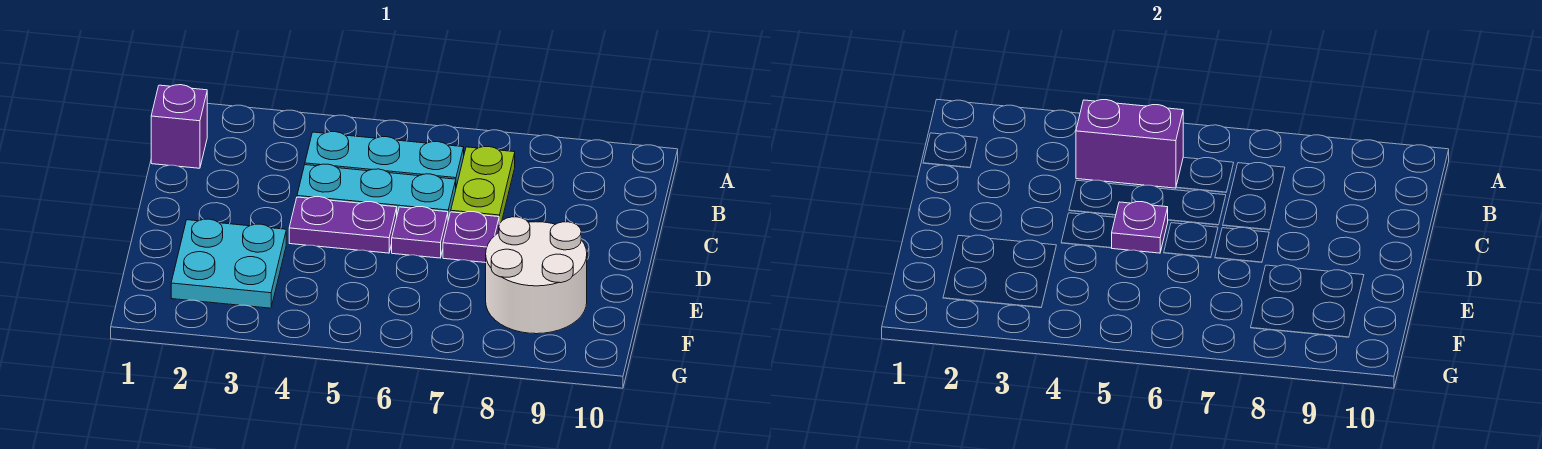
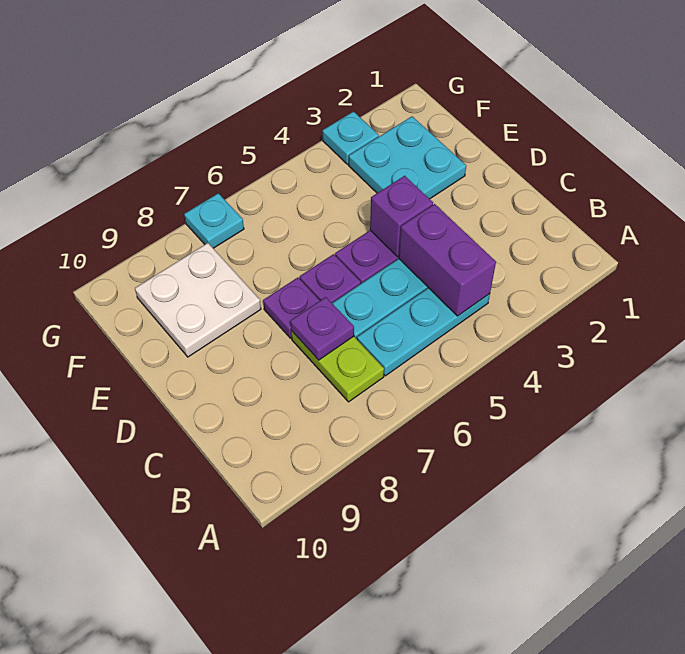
purple 1x1 brick [151,85,207,168] -> purple 1x1 brick moved to [370,176,433,257]
purple 1x2 brick [1076,100,1183,188] -> purple 1x2 brick turned to [399,204,496,316]
purple 1x1 plate [1112,202,1168,253] -> purple 1x1 plate moved to [291,297,354,360]
white 2x2 round brick [486,217,587,334] -> white 2x2 plate [135,243,261,357]
none -> cyan 1x1 plate [323,112,379,164]
none -> cyan 1x1 plate [184,193,244,248]

